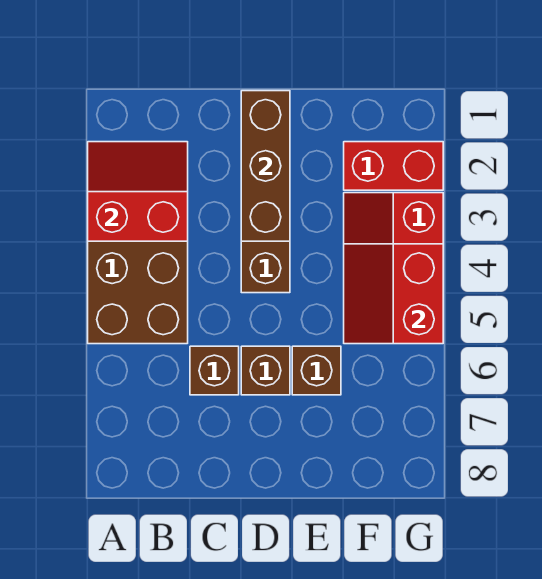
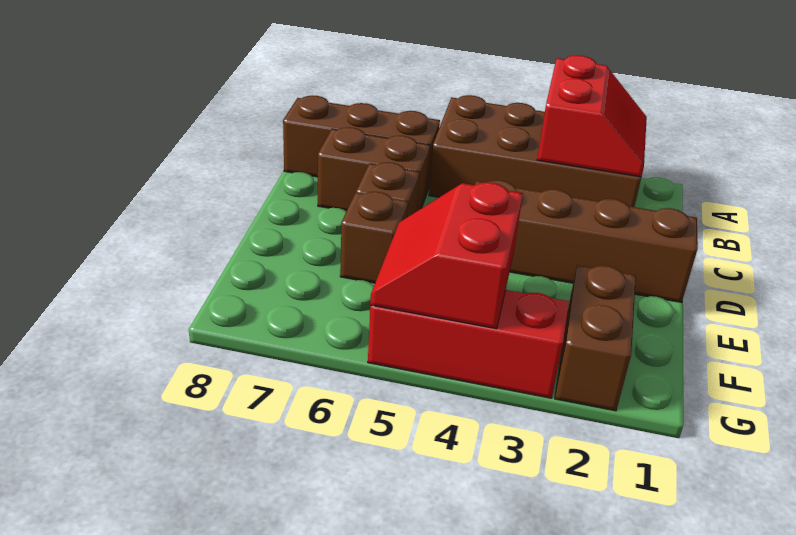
brown 1x1 brick [190,346,239,395] -> brown 1x2 brick [318,127,430,211]
brown 1x3 brick [241,91,290,241] -> brown 1x3 brick moved to [283,96,440,195]
red 1x2 brick [344,142,443,190] -> brown 1x2 brick [555,265,636,411]
red 2x2 slope [344,244,443,344] -> red 2x2 slope turned to [370,182,523,329]

